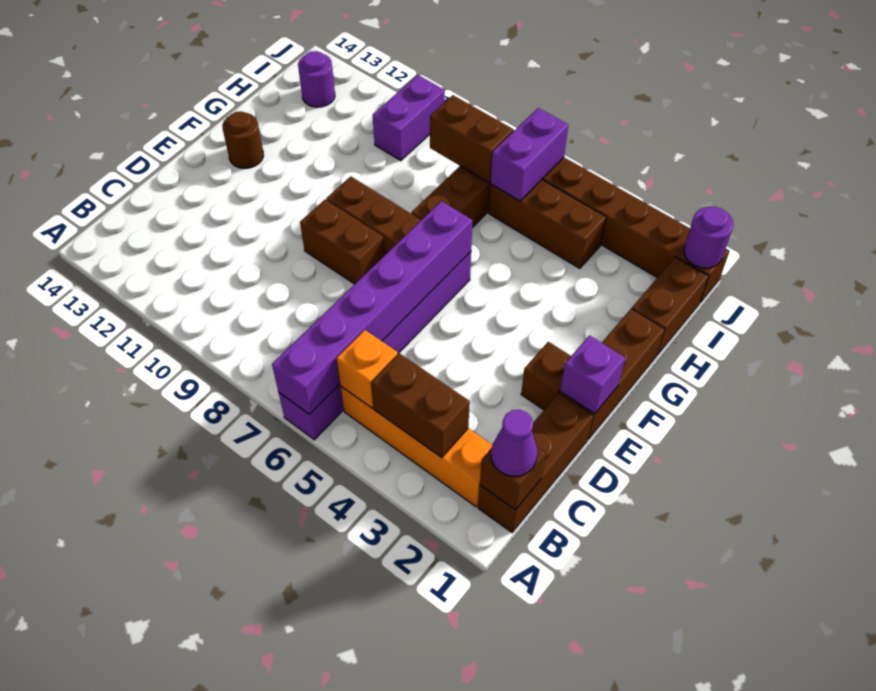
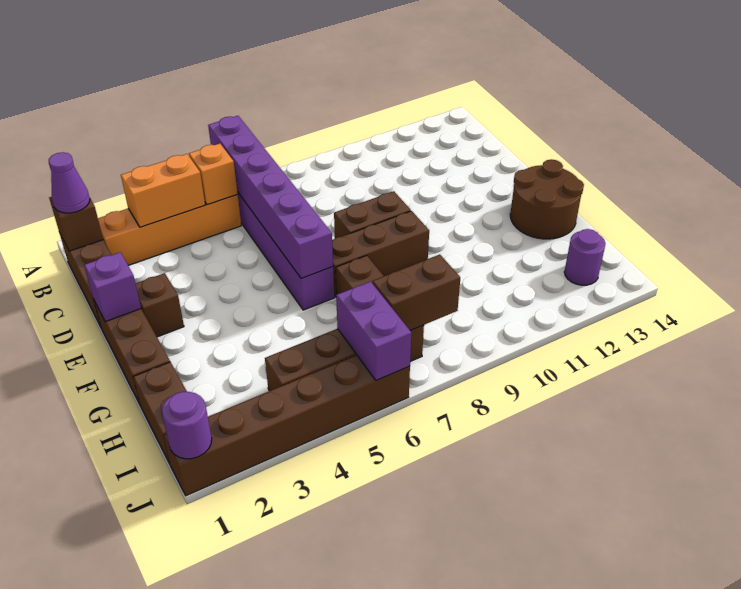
brown 1x2 brick [371,353,470,458] -> orange 1x2 brick [121,154,205,227]
brown 1x1 round brick [222,112,264,168] -> brown 2x2 round brick [510,159,584,239]
purple 1x2 brick [373,75,445,161] -> none

